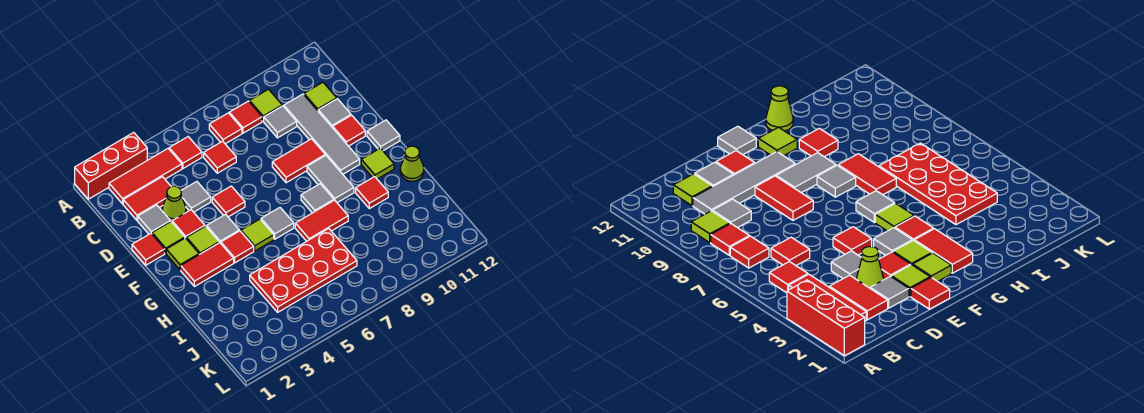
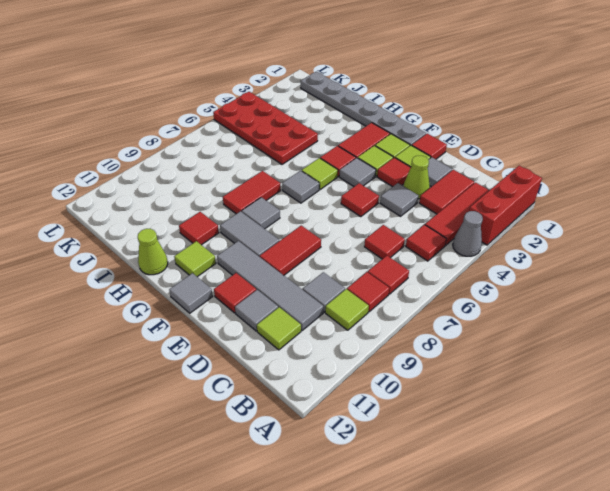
none -> grey 1x1 cone [453,211,483,256]
none -> grey 1x6 plate [301,72,426,146]
red 2x4 plate [250,229,357,312] -> red 2x4 plate turned to [213,92,318,164]

